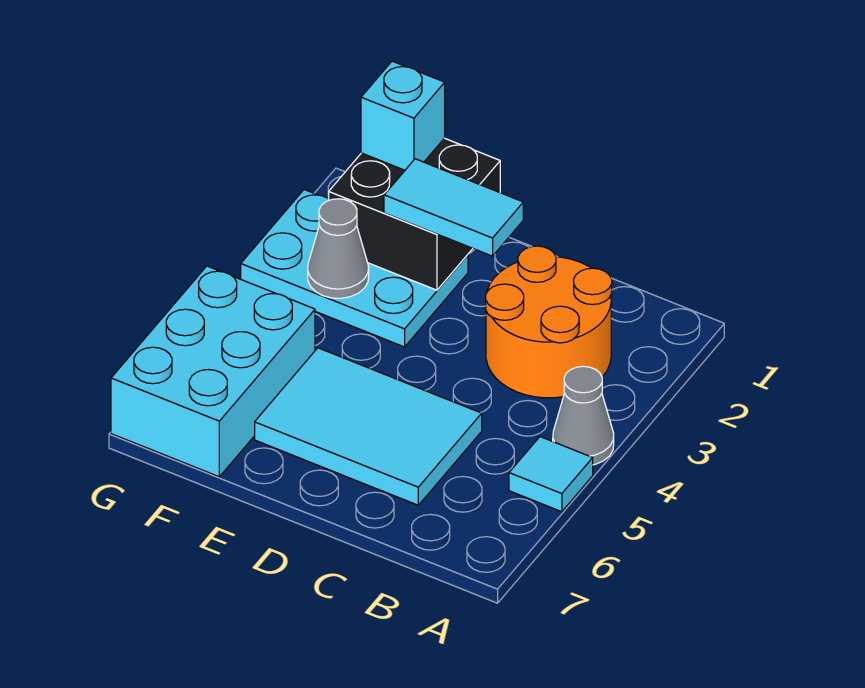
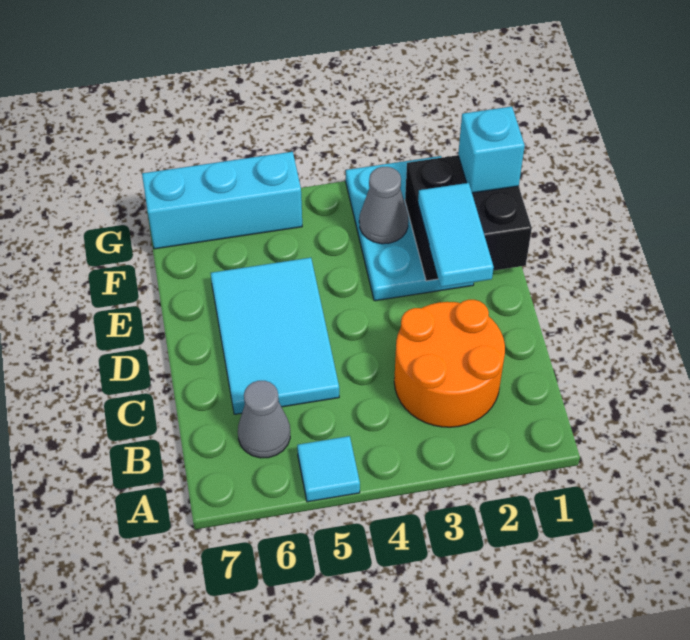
grey 1x1 cone [553,366,614,465] -> grey 1x1 cone moved to [238,381,290,458]
cyan 2x3 brick [111,266,315,477] -> cyan 1x3 brick [142,152,302,249]

